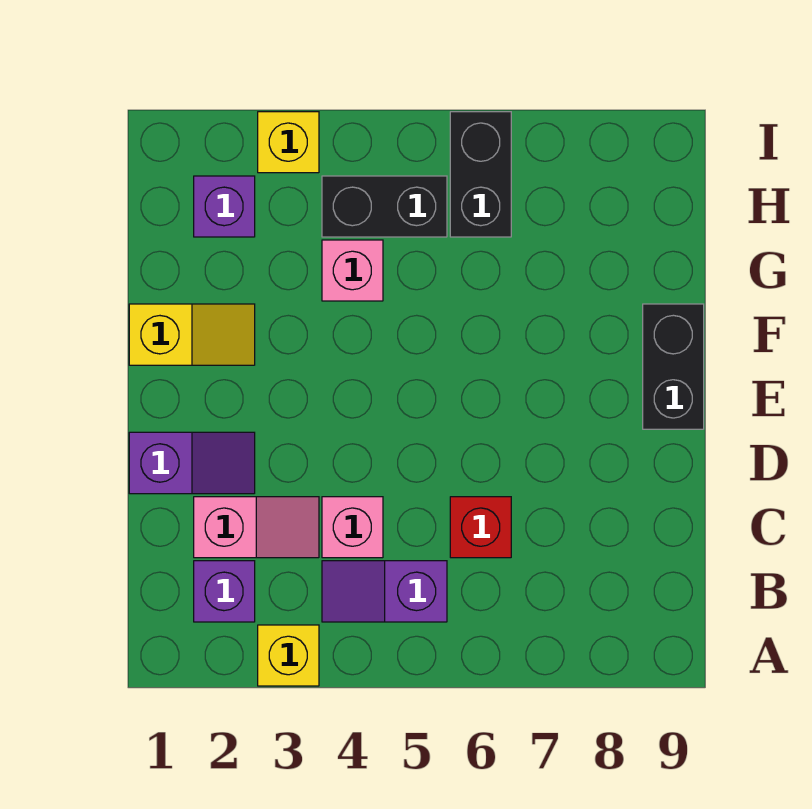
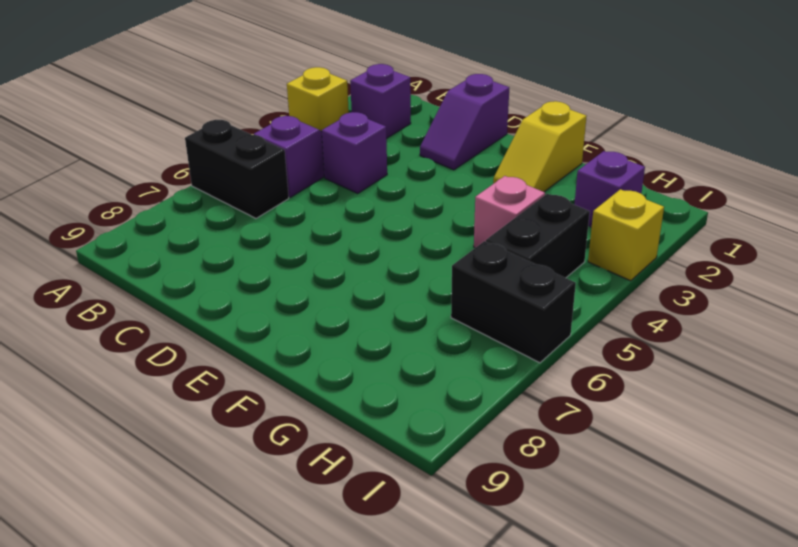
pink 1x2 slope [194,497,319,558] -> none
pink 1x1 brick [322,497,383,558] -> purple 1x1 brick [322,112,387,194]
red 1x1 brick [450,497,511,558] -> none
black 1x2 brick [643,304,704,429] -> black 1x2 brick moved to [185,120,289,218]

